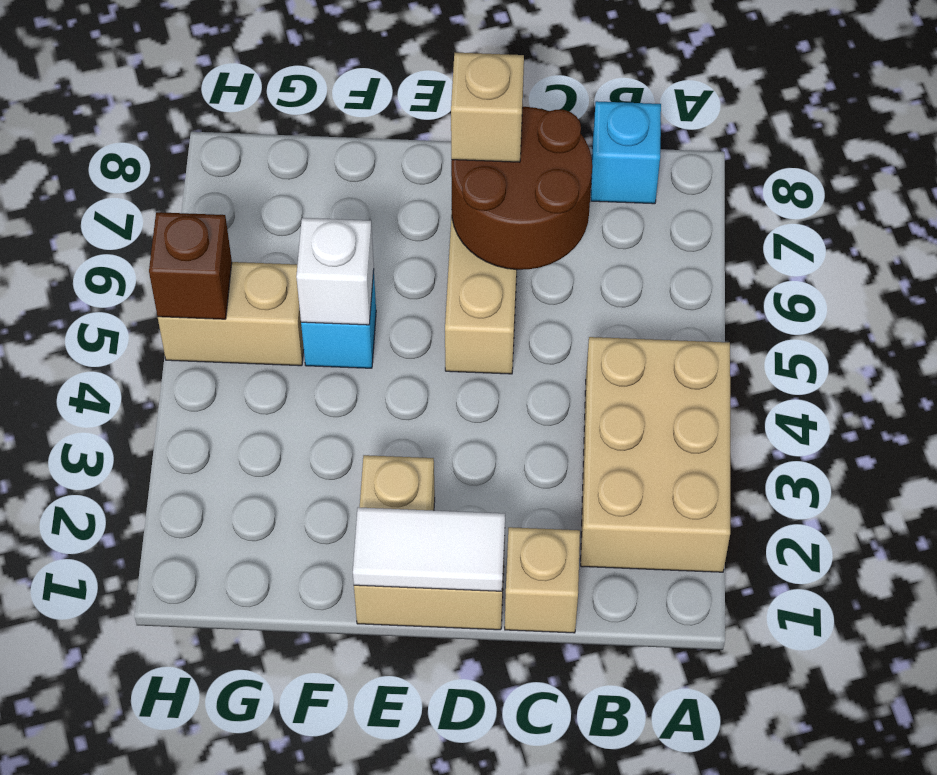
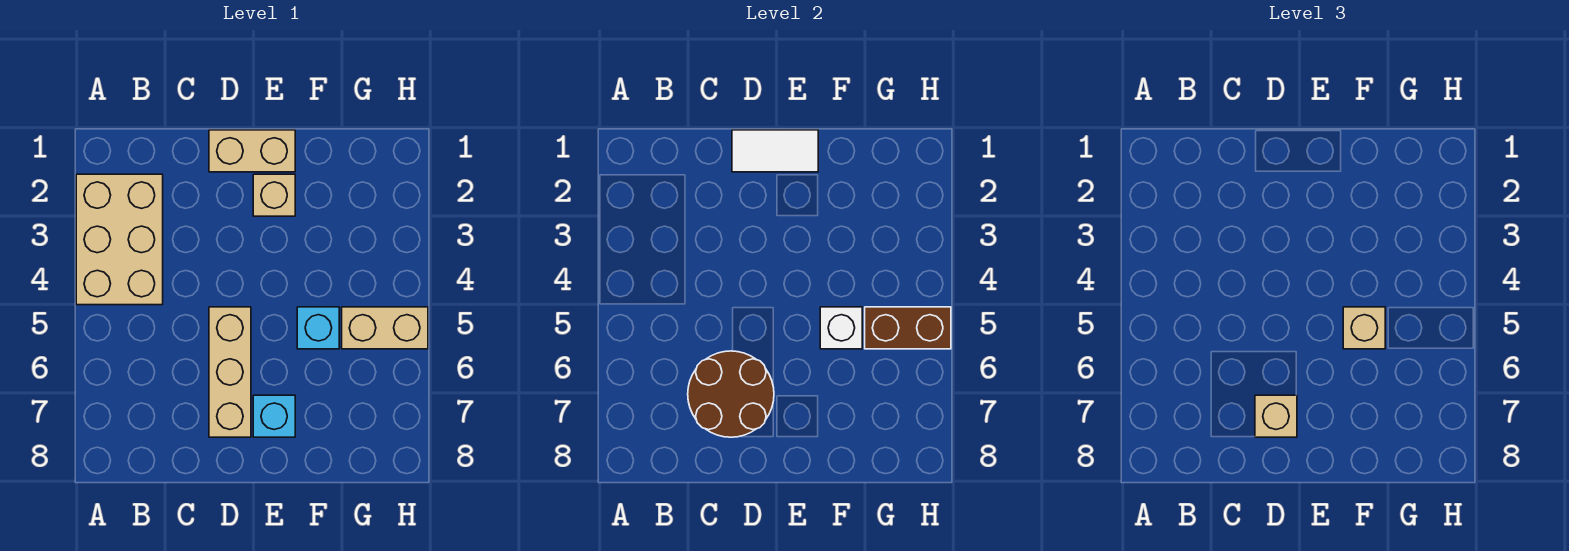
cyan 1x1 brick [591,101,661,204] -> cyan 1x1 brick moved to [253,395,295,437]
tan 1x1 brick [505,527,580,633] -> tan 1x1 brick moved to [1343,307,1385,349]
brown 1x1 brick [149,212,232,319] -> brown 1x2 brick [865,307,951,349]

